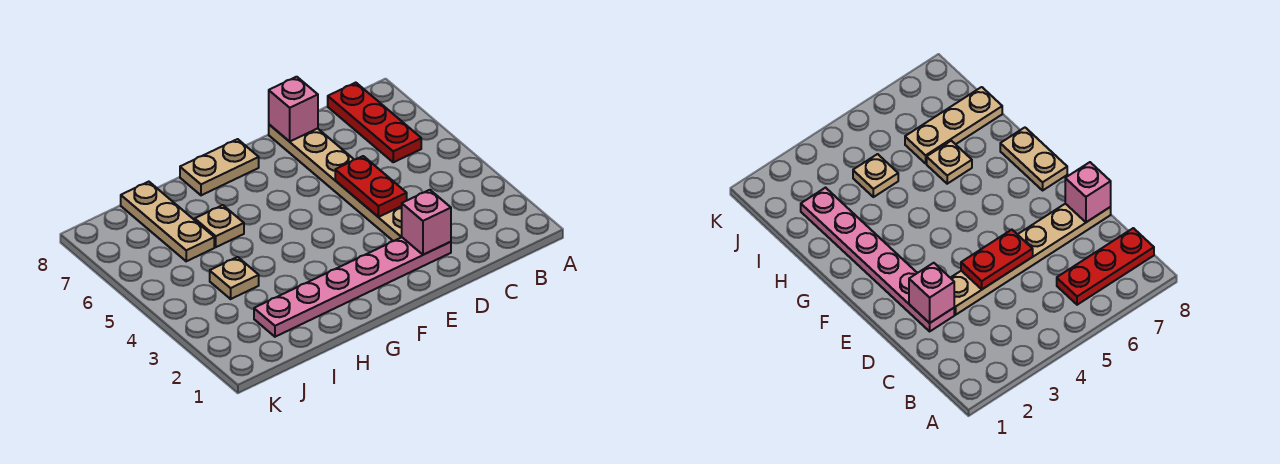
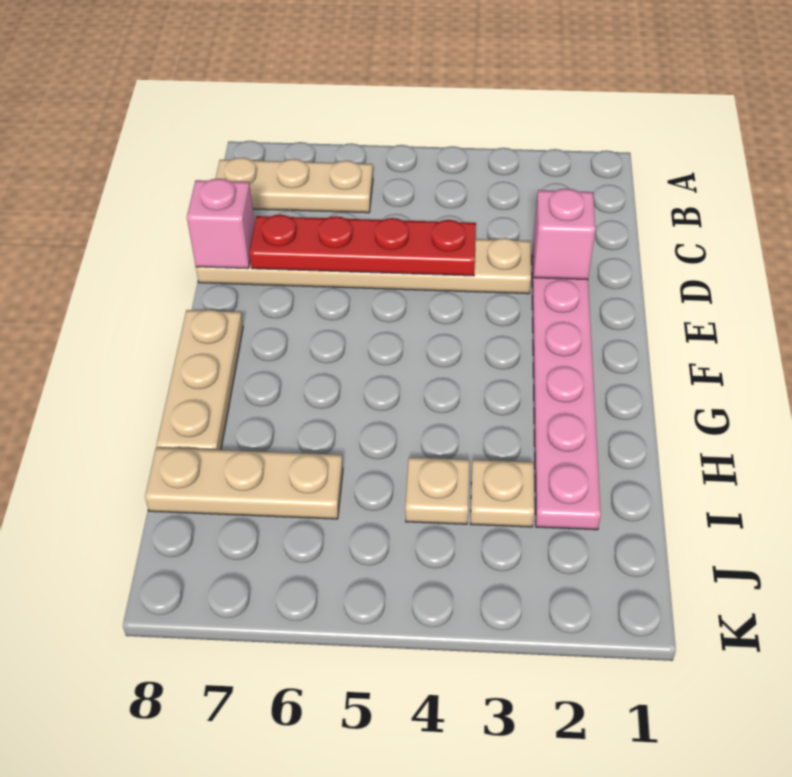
red 1x3 plate [328,83,421,162] -> tan 1x3 plate [215,158,373,213]
red 1x2 plate [335,156,407,217] -> red 1x4 plate [249,215,476,276]
tan 1x2 plate [180,139,259,195] -> tan 1x3 plate [156,310,243,450]
tan 1x1 plate [195,205,244,247] -> tan 1x1 plate moved to [471,460,534,527]

